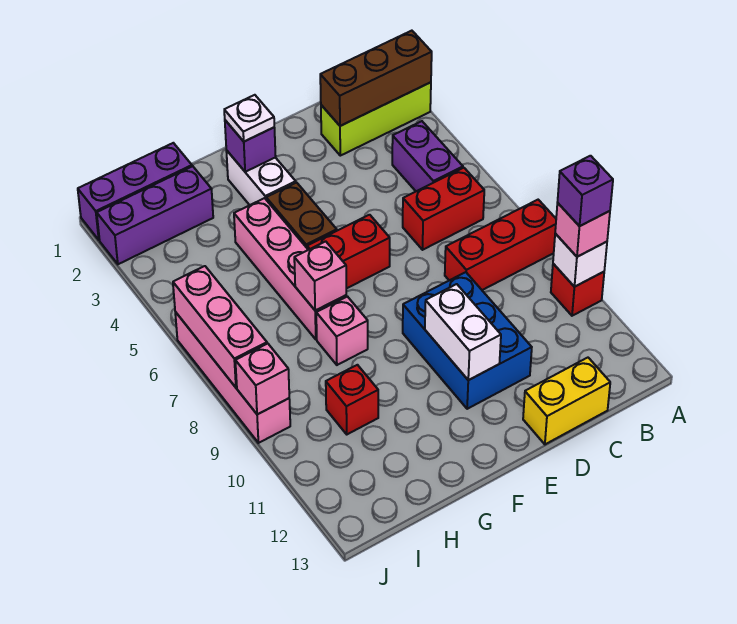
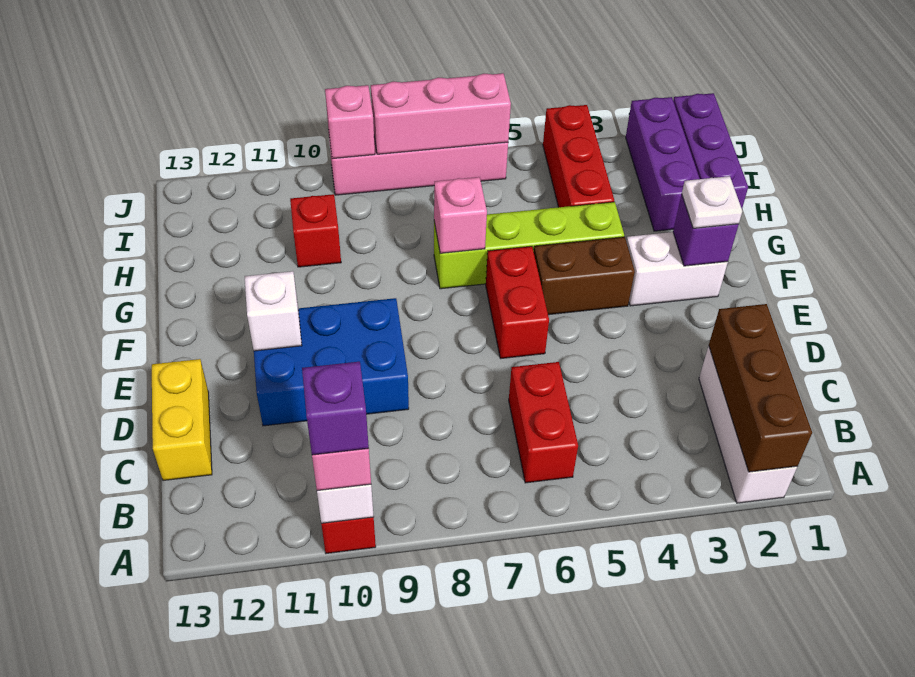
lime 1x3 brick [321,82,431,156] -> white 1x3 brick [699,346,797,503]
red 1x3 brick [445,200,556,290] -> red 1x3 brick moved to [543,105,614,207]
purple 1x2 brick [392,121,463,191] -> none
white 1x2 brick [425,284,501,380] -> white 1x1 brick [245,271,302,351]
pink 1x4 brick [234,198,346,339] -> lime 1x4 brick [434,202,624,289]
pink 1x1 brick [316,297,368,365] -> none

